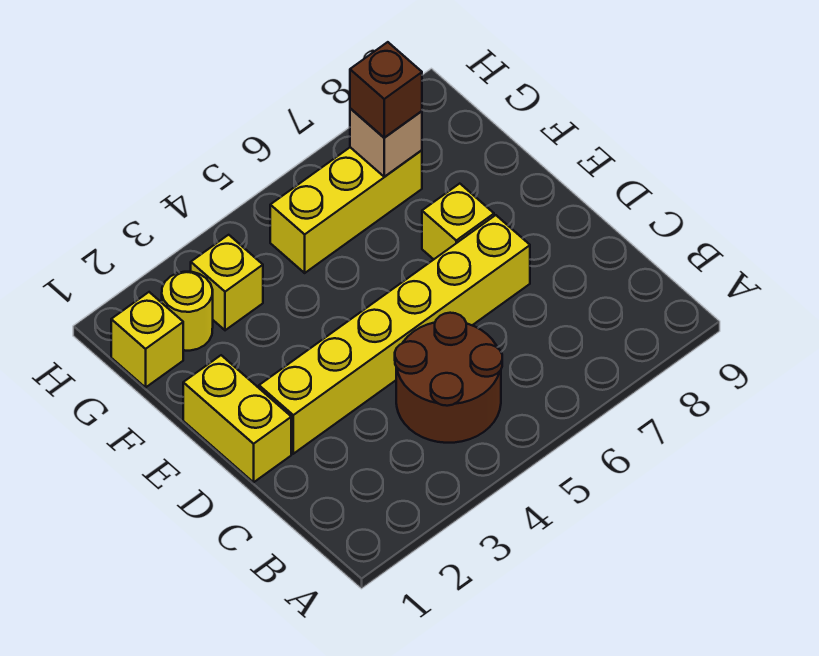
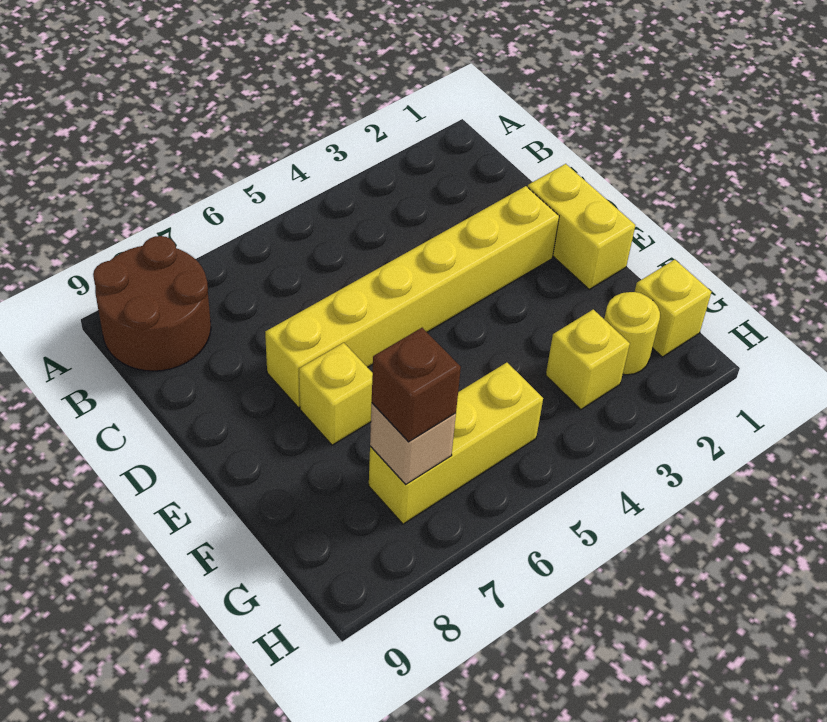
brown 2x2 round brick [395,313,502,443] -> brown 2x2 round brick moved to [93,236,211,371]

